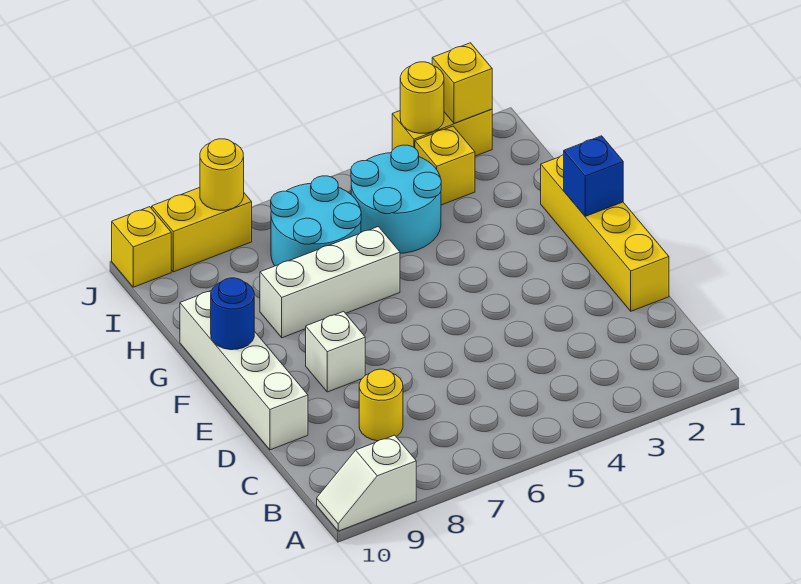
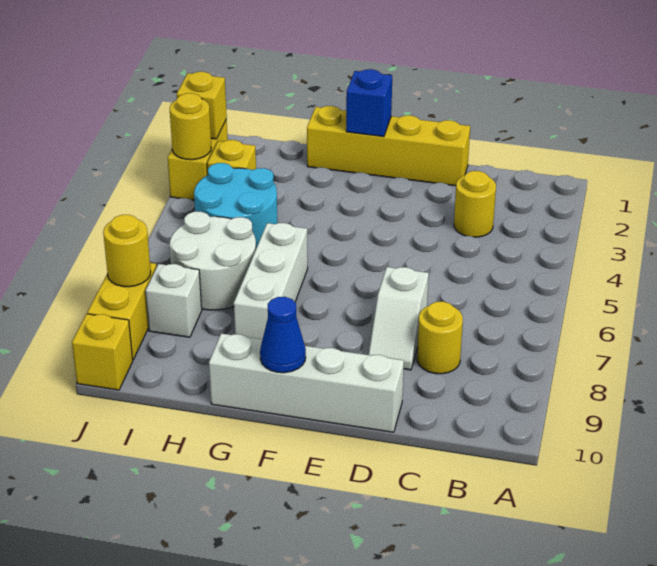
white 1x2 slope [317,435,416,531] -> white 1x2 slope moved to [369,267,429,370]
none -> yellow 1x1 round brick [454,171,496,237]
white 1x1 brick [306,311,365,392] -> white 1x1 brick moved to [146,264,202,337]
blue 1x1 round brick [211,278,254,350] -> blue 1x1 cone [260,297,306,373]
cyan 2x2 round brick [271,176,361,266] -> white 2x2 round brick [170,212,256,310]

